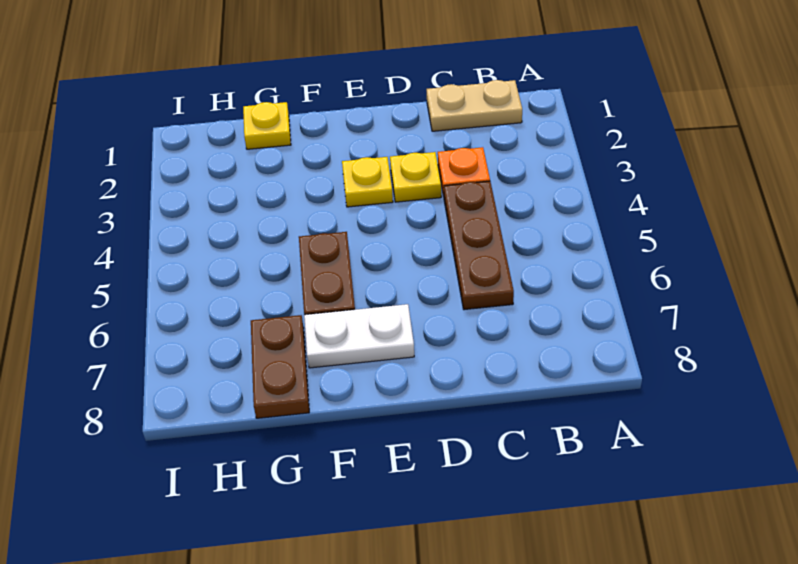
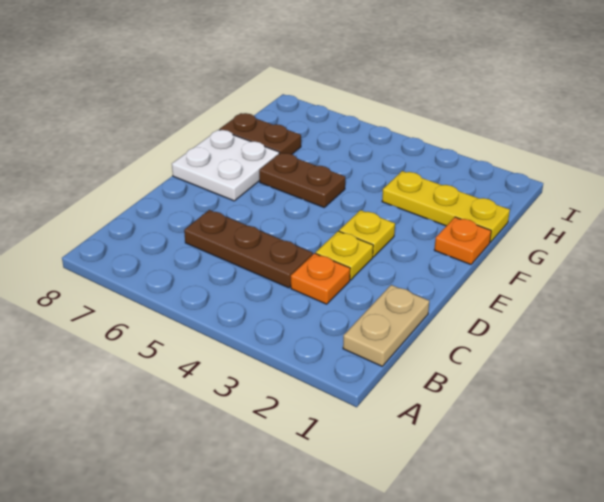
white 1x2 plate [304,304,414,368] -> white 2x2 plate [172,130,279,201]
none -> orange 1x1 plate [434,217,491,265]
yellow 1x1 plate [243,102,291,149] -> yellow 1x3 plate [382,171,510,242]

